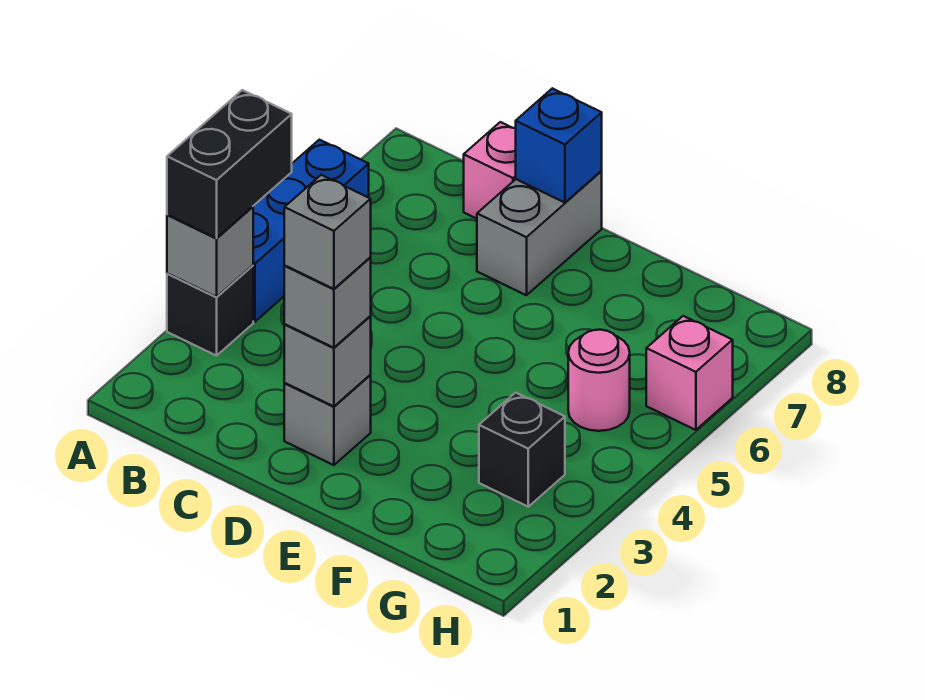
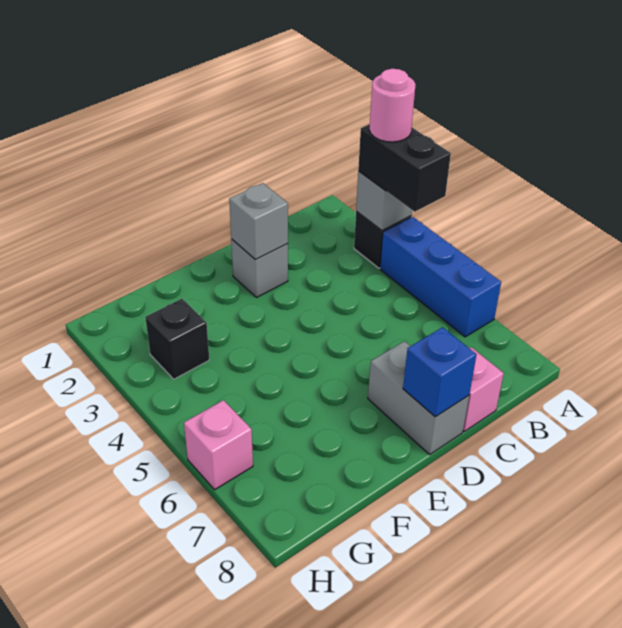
grey 1x1 brick [284,258,371,348] -> none
grey 1x1 brick [284,175,371,289] -> none
pink 1x1 round brick [568,330,630,431] -> pink 1x1 round brick moved to [369,69,416,142]

